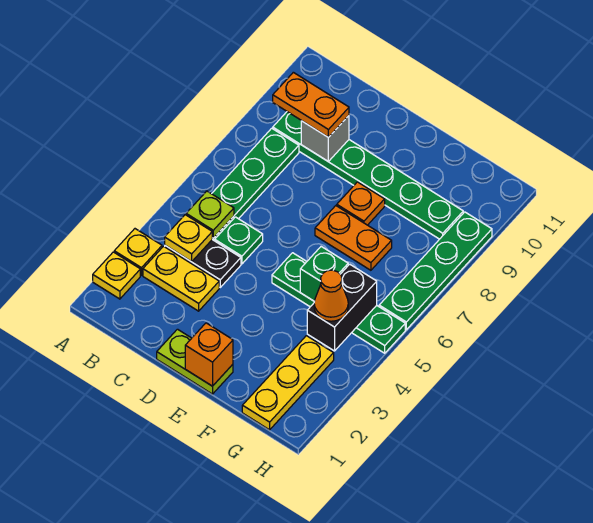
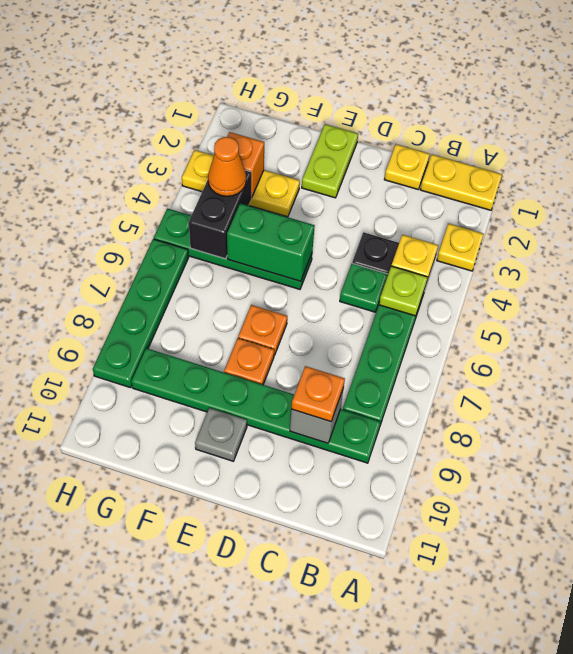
yellow 1x1 plate [93,252,140,299] -> yellow 1x1 plate moved to [384,144,430,189]
yellow 1x2 plate [143,246,219,311] -> yellow 1x2 plate moved to [420,154,502,210]
orange 1x2 plate [273,72,349,137] -> orange 1x1 plate [291,366,345,422]
lime 1x2 plate [157,329,233,394] -> lime 1x2 plate turned to [302,124,358,198]
orange 1x1 brick [185,323,233,386] -> orange 1x1 brick moved to [227,132,264,198]
orange 1x2 plate [315,206,392,270] -> orange 1x1 plate [238,305,287,355]
none -> grey 1x1 plate [195,408,247,461]
green 1x1 brick [300,247,348,301] -> green 1x2 brick [227,203,315,281]
yellow 1x3 plate [242,336,334,430] -> yellow 1x3 plate turned to [182,150,300,217]

